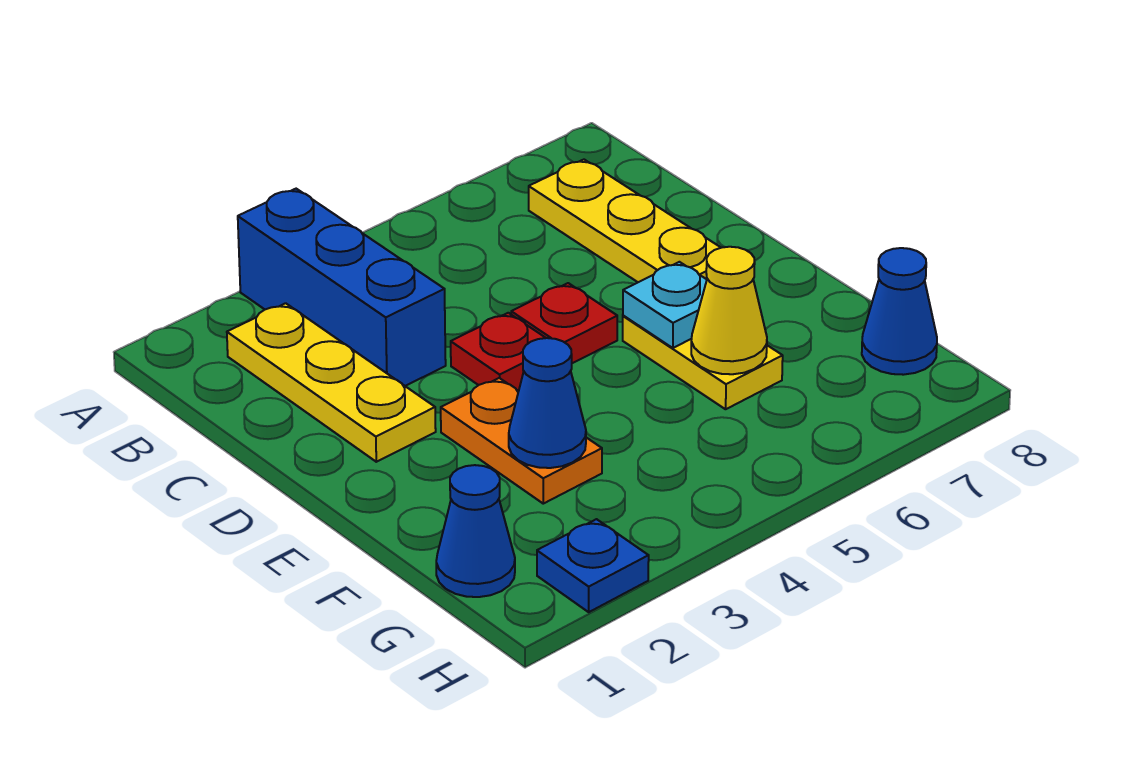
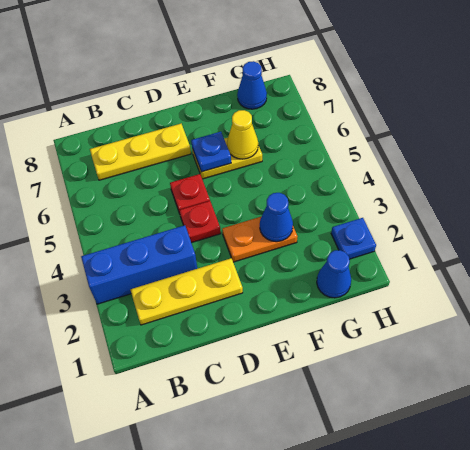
cyan 1x1 plate [623,262,707,348] -> blue 1x1 plate [191,132,231,172]

